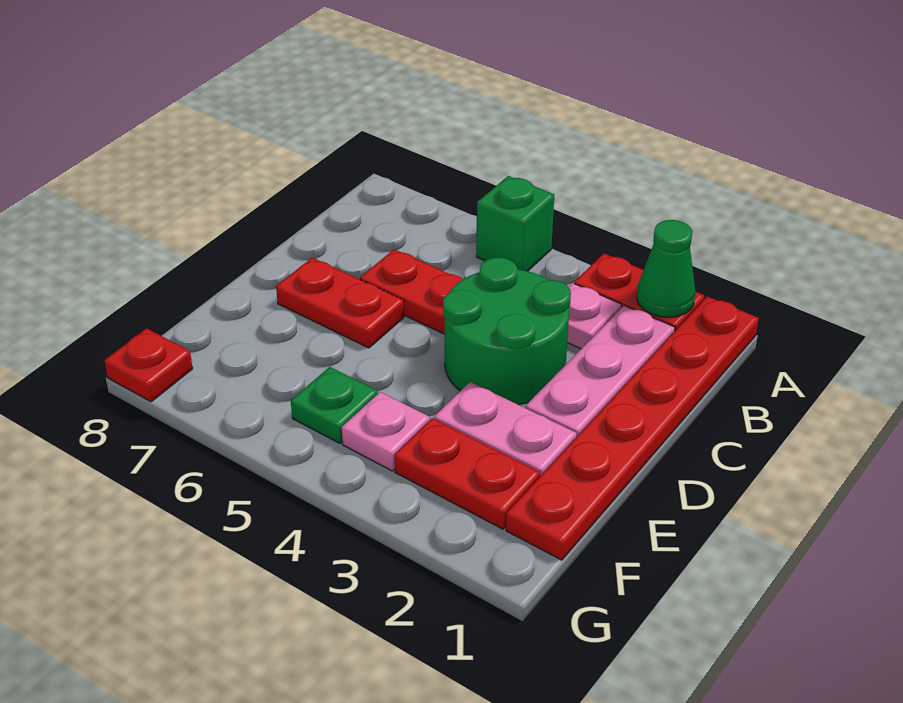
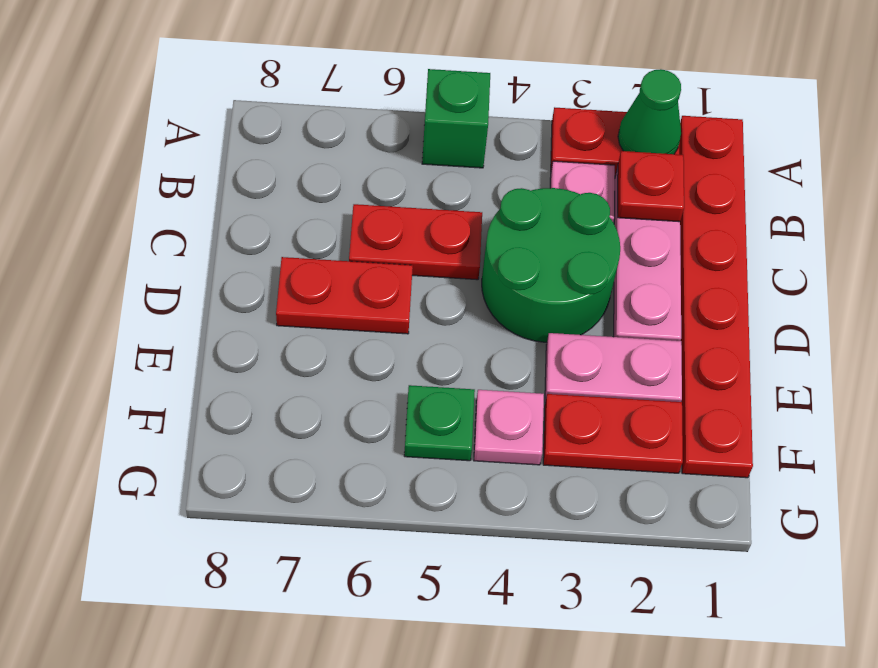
red 1x1 plate [104,328,193,402] -> red 1x1 plate moved to [618,151,684,222]

